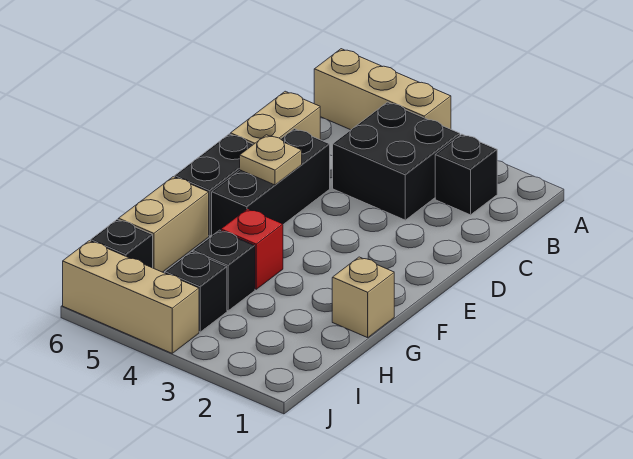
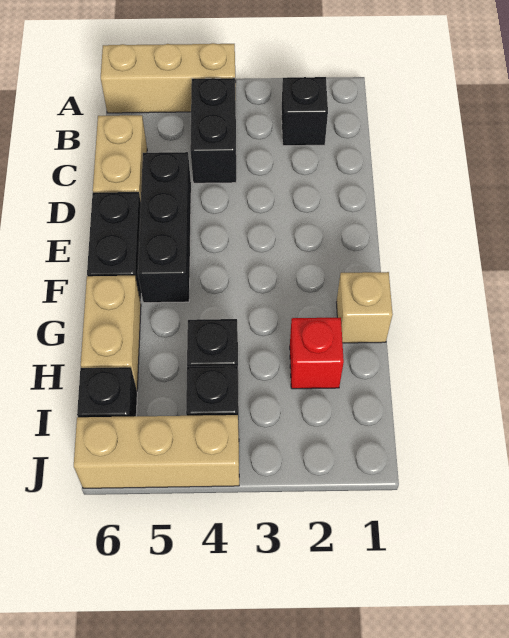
black 2x2 brick [333,102,460,220] -> black 1x2 brick [190,78,236,183]
tan 1x1 plate [240,135,302,185] -> none
red 1x1 brick [221,209,283,289] -> red 1x1 brick moved to [290,318,344,389]

